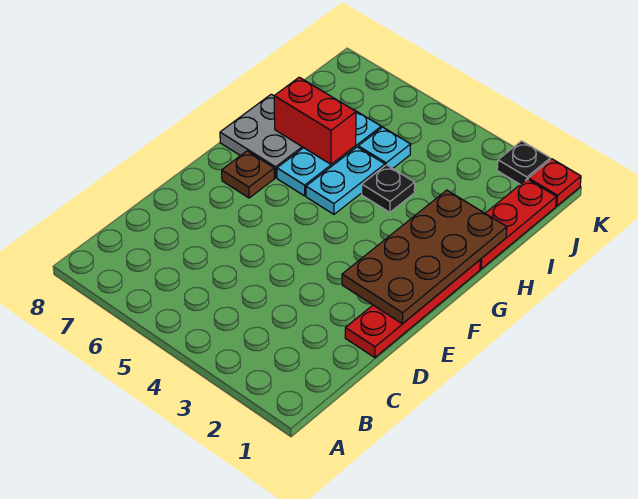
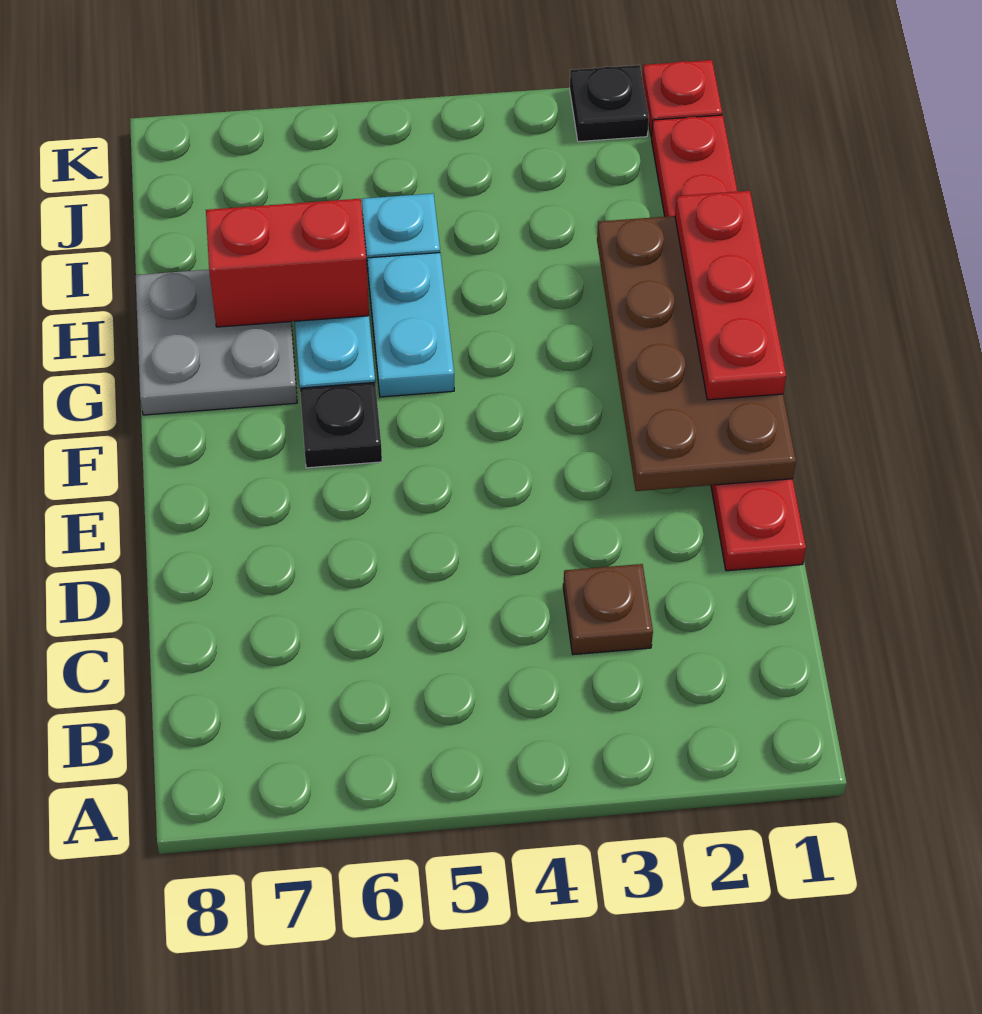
none -> red 1x3 plate [675,191,786,400]
brown 1x1 plate [222,151,275,198] -> brown 1x1 plate moved to [563,564,653,655]
black 1x1 plate [362,165,415,212] -> black 1x1 plate moved to [300,382,382,468]

